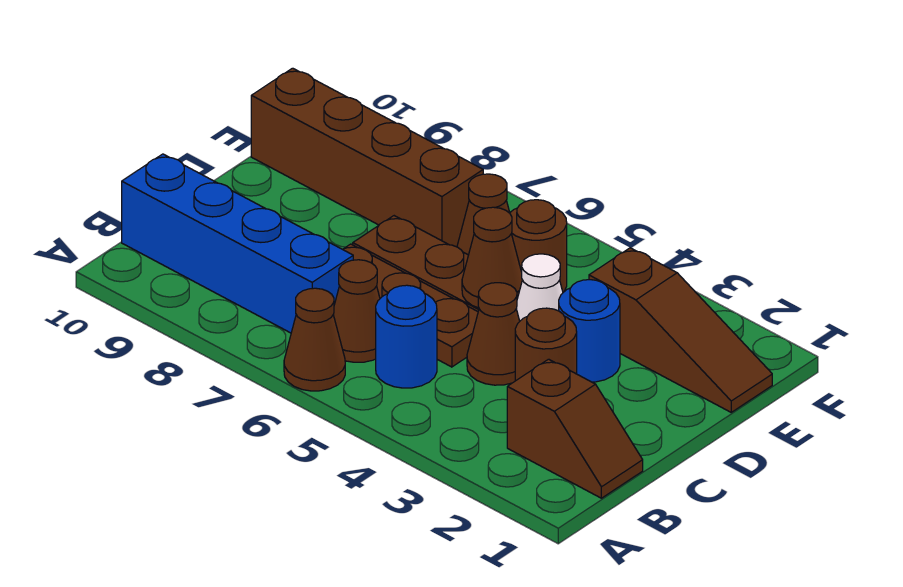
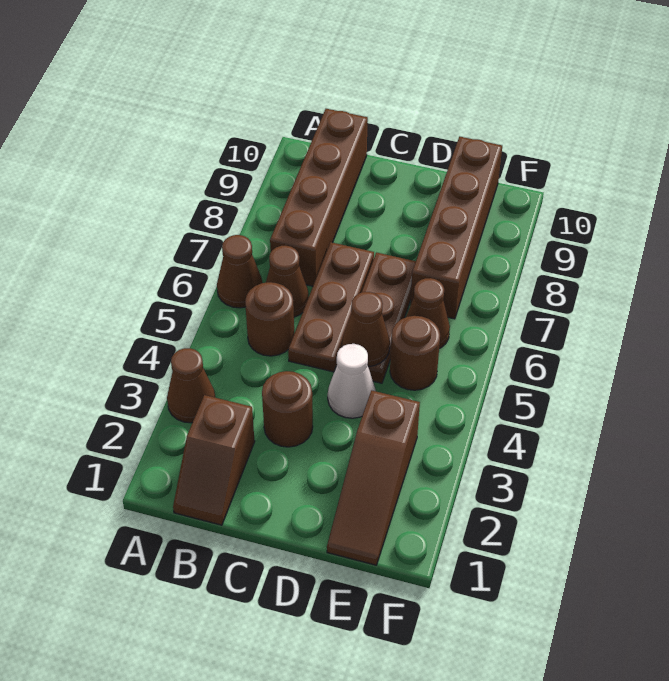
blue 1x1 round brick [376,285,437,388] -> brown 1x1 round brick [245,282,294,356]
blue 1x4 brick [122,154,353,333] -> brown 1x4 brick [270,109,368,286]
brown 1x1 cone [467,283,520,385] -> brown 1x1 cone moved to [167,348,215,423]
blue 1x1 round brick [559,280,620,382] -> none

